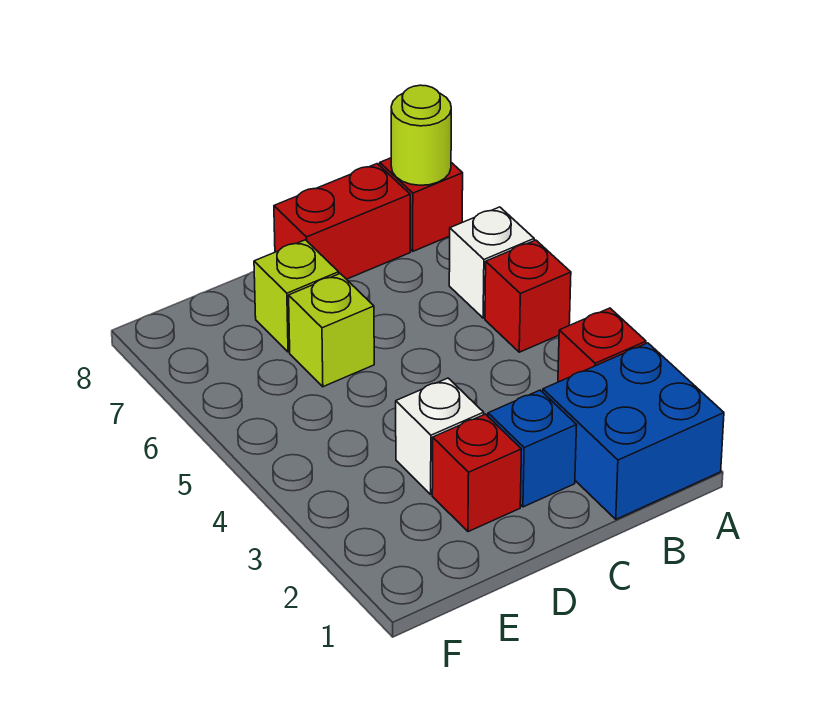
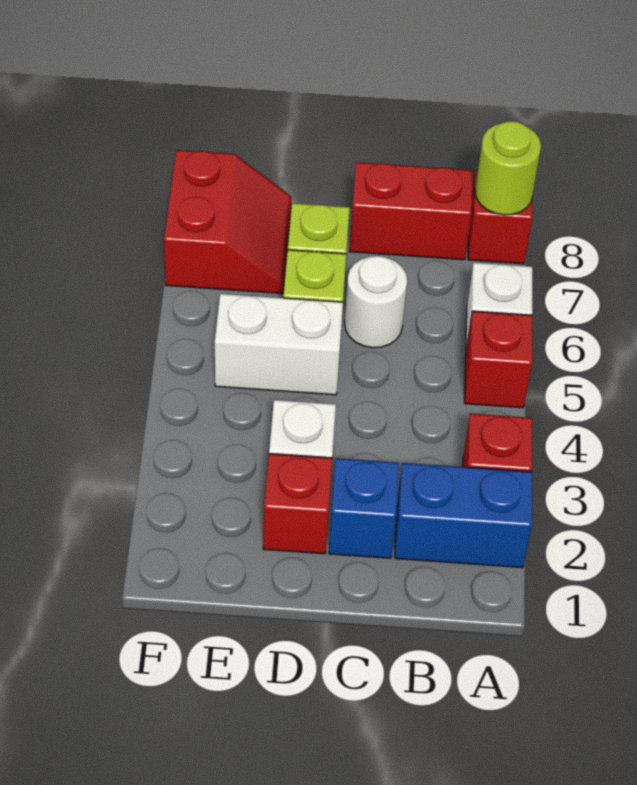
blue 2x2 brick [543,343,724,519] -> blue 1x2 brick [395,463,532,568]
none -> white 1x1 round brick [345,256,407,348]
none -> white 1x2 brick [215,294,343,395]
none -> red 2x2 slope [164,150,291,294]

